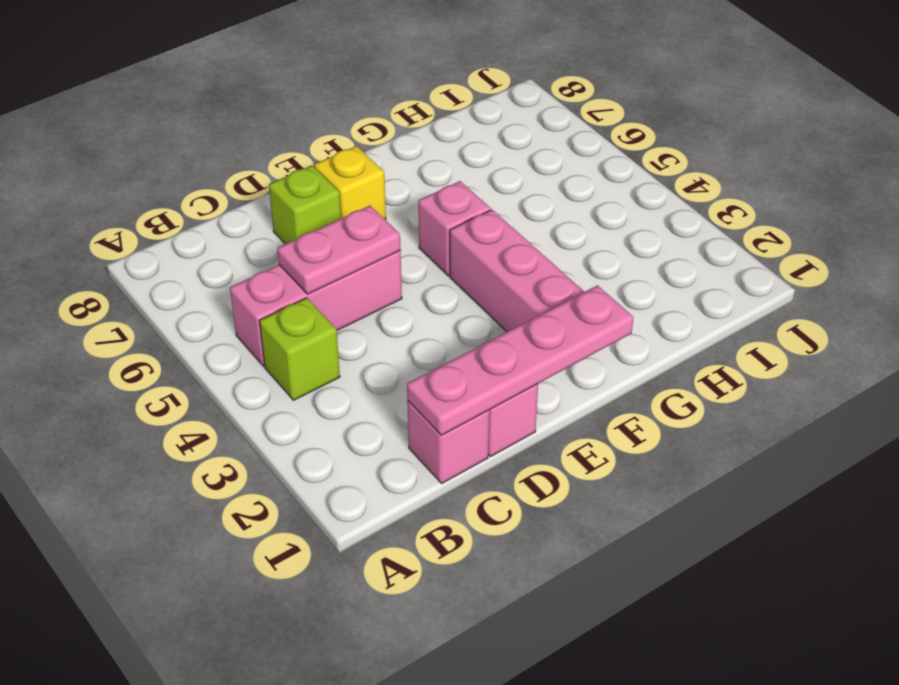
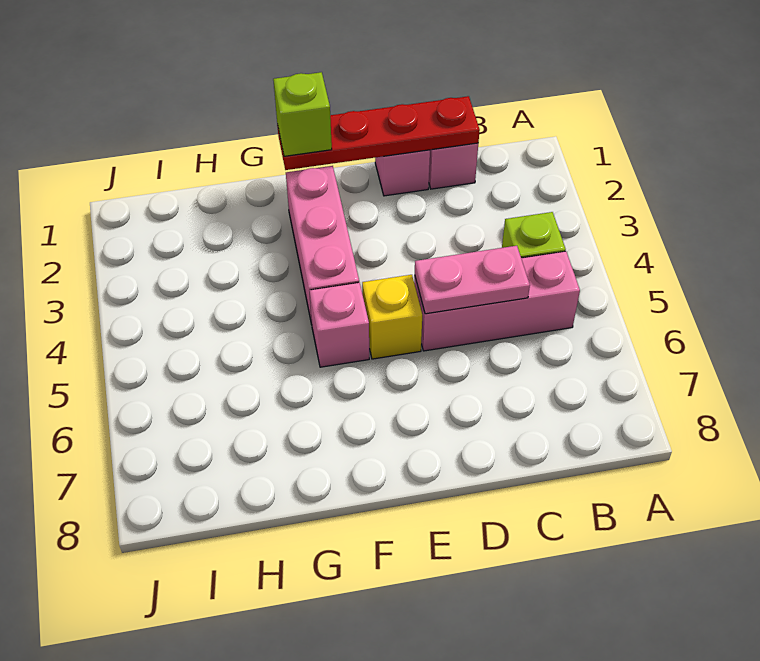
pink 1x4 plate [407,285,633,435] -> red 1x4 plate [277,96,480,170]
lime 1x1 brick [269,165,341,244] -> lime 1x1 brick moved to [273,72,332,156]
yellow 1x1 brick [314,146,386,220] -> yellow 1x1 brick moved to [362,275,422,359]

